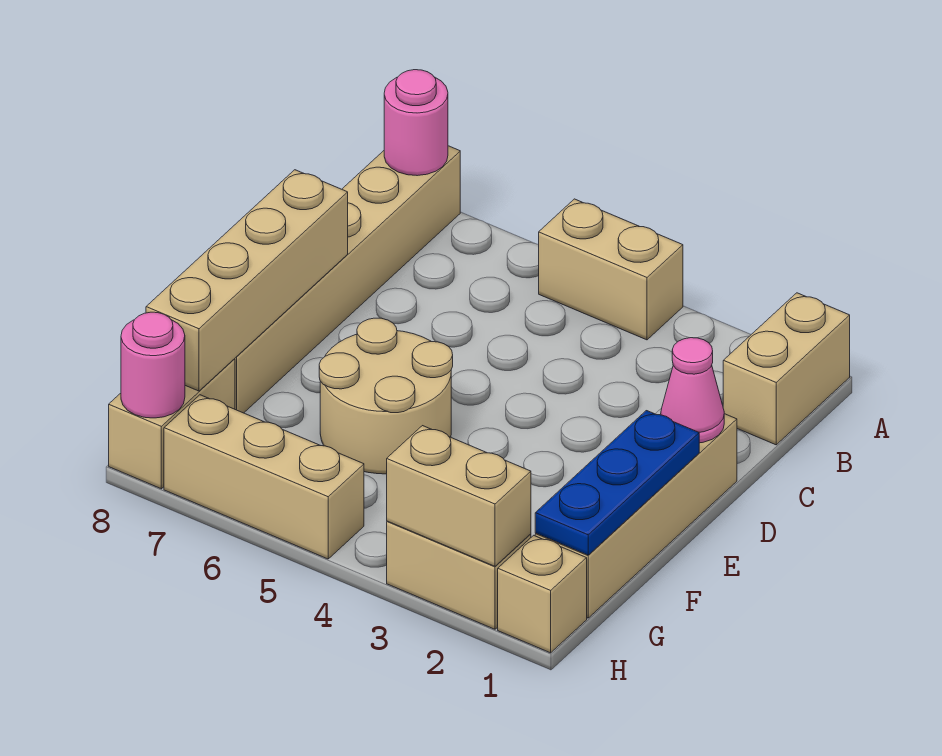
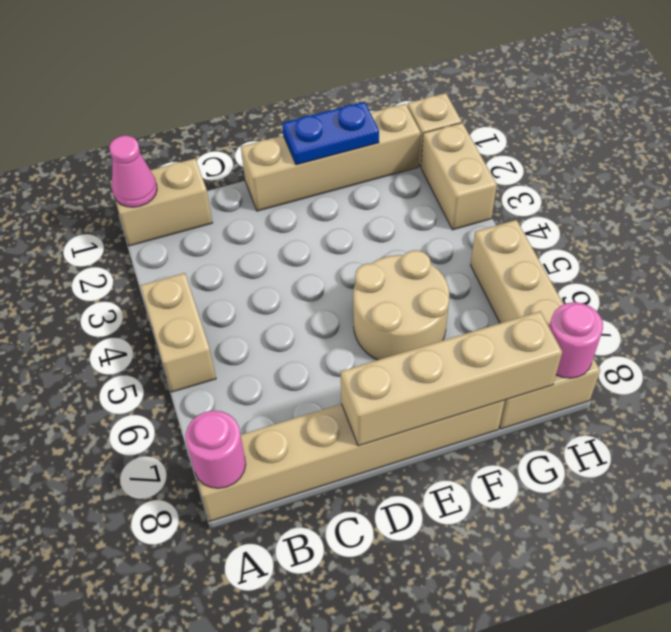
pink 1x1 cone [661,338,724,443] -> pink 1x1 cone moved to [109,136,157,207]
blue 1x3 plate [535,411,699,555] -> blue 1x2 plate [282,102,379,165]
tan 1x2 brick [387,426,531,566] -> none

